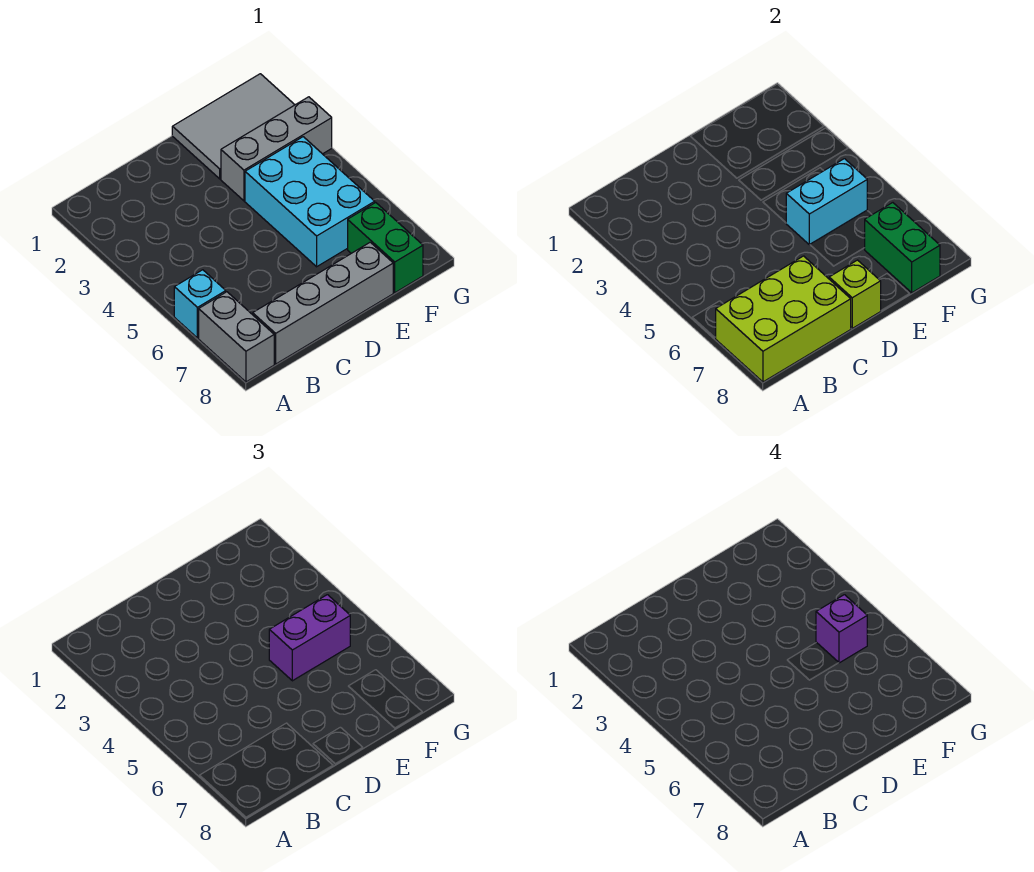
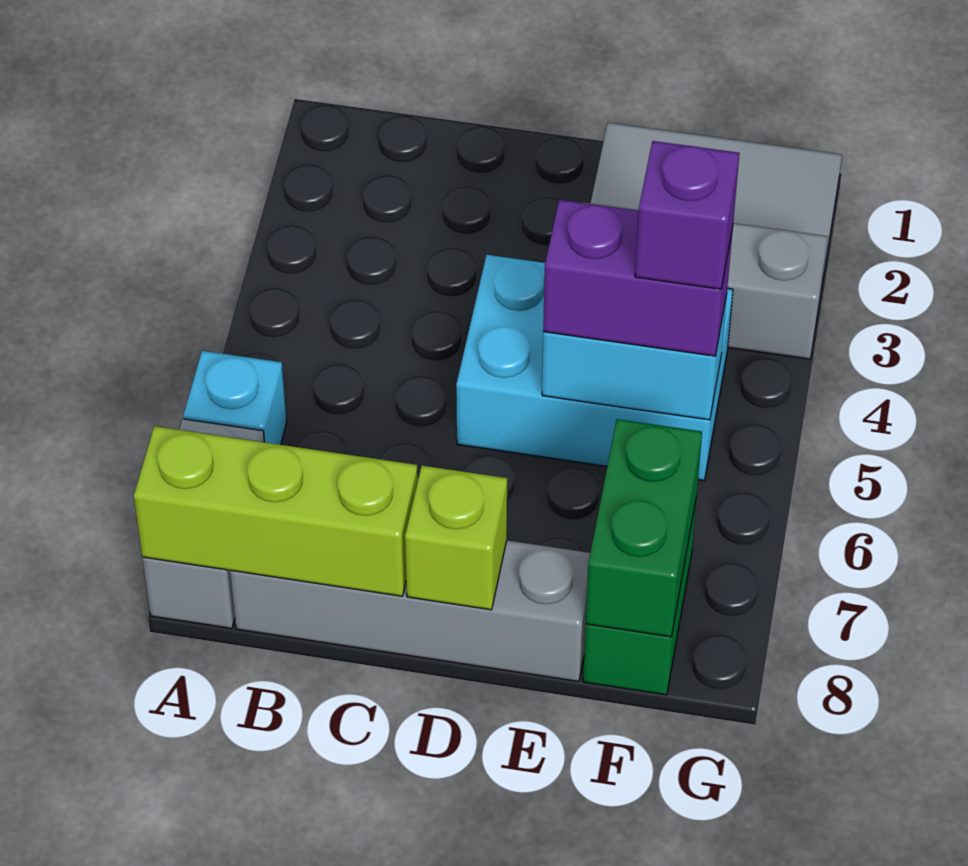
lime 2x3 brick [716,256,851,382] -> lime 1x3 brick [134,426,418,596]
cyan 2x3 brick [245,137,375,267] -> cyan 2x3 brick turned to [456,255,733,480]

